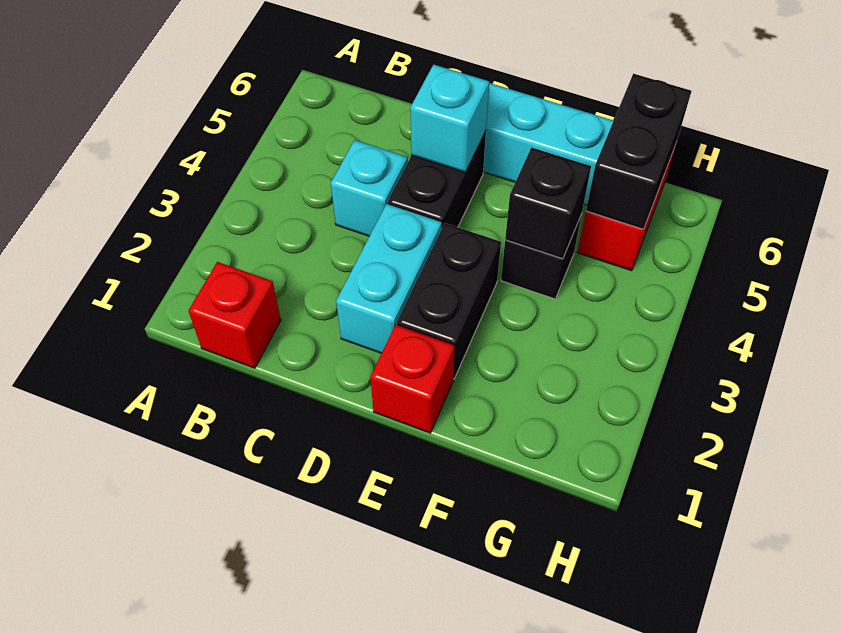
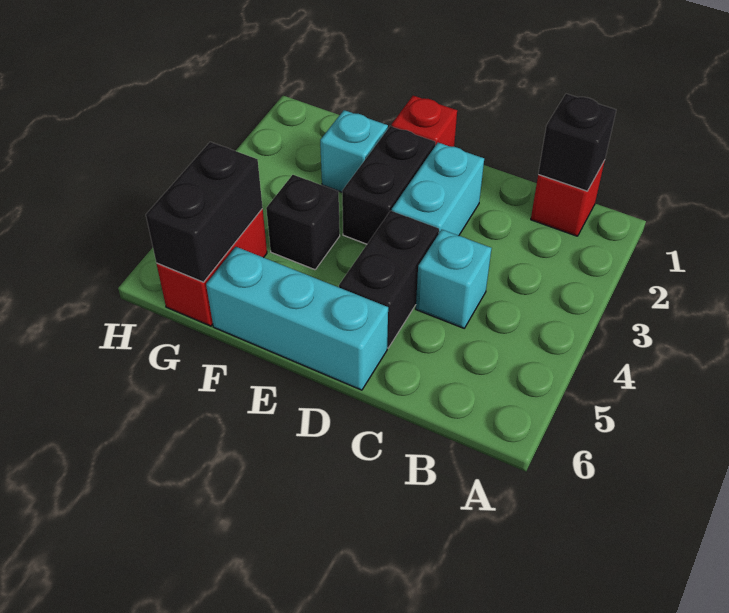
cyan 1x1 brick [410,64,489,172] -> cyan 1x1 brick moved to [320,110,388,192]
black 1x1 brick [505,147,591,259] -> black 1x1 brick moved to [538,94,616,191]

